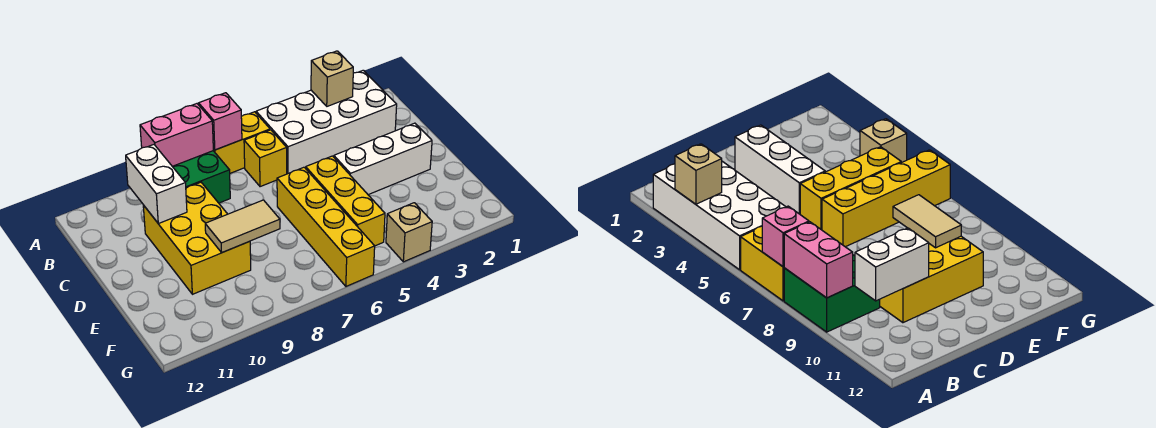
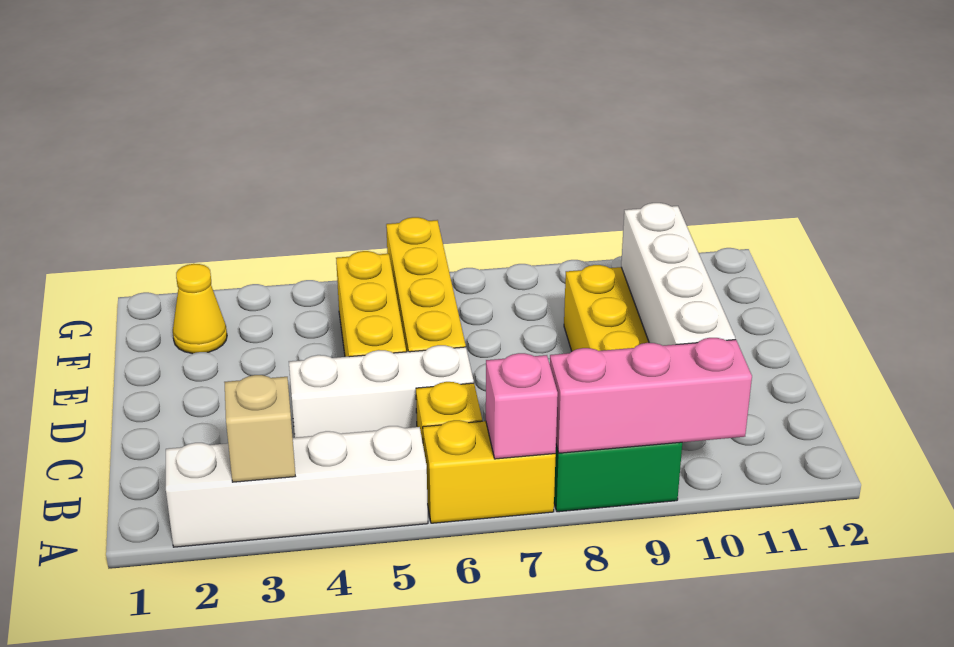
white 2x4 brick [256,70,397,174] -> white 1x4 brick [166,426,428,547]
pink 1x2 brick [140,104,213,166] -> pink 1x3 brick [550,338,752,453]
white 1x2 brick [126,145,187,224] -> white 1x4 brick [621,203,735,346]
white 1x3 brick [334,123,432,195] -> white 1x3 brick moved to [289,345,474,438]
tan 1x2 tile [205,200,280,252] -> none
none -> yellow 1x1 cone [173,264,227,354]
tan 1x1 brick [386,203,432,262] -> none

